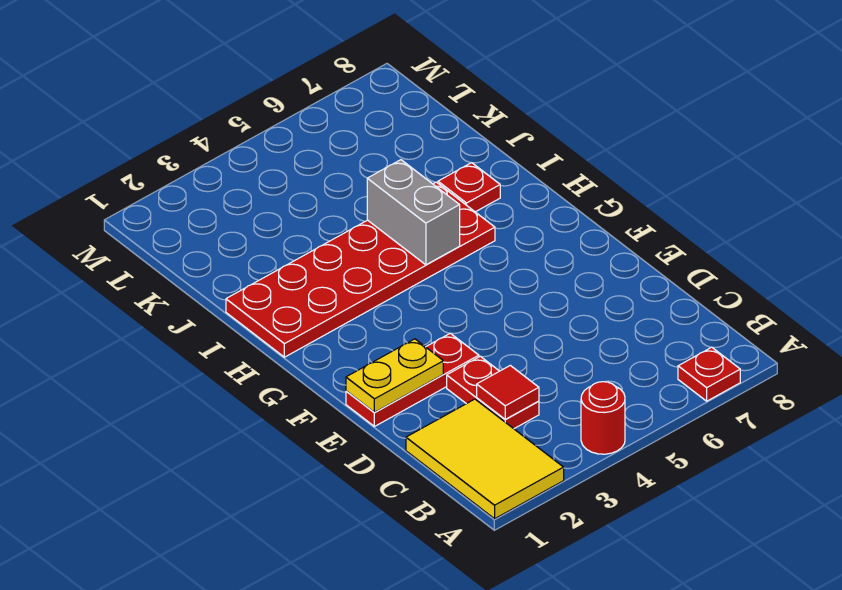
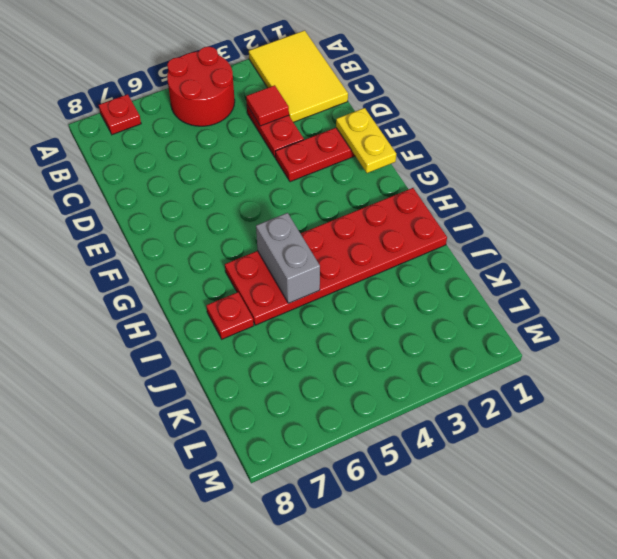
red 1x1 round brick [581,382,625,454] -> red 2x2 round brick [167,47,235,126]
yellow 1x2 plate [346,339,443,412] -> yellow 1x2 plate turned to [336,108,396,173]

